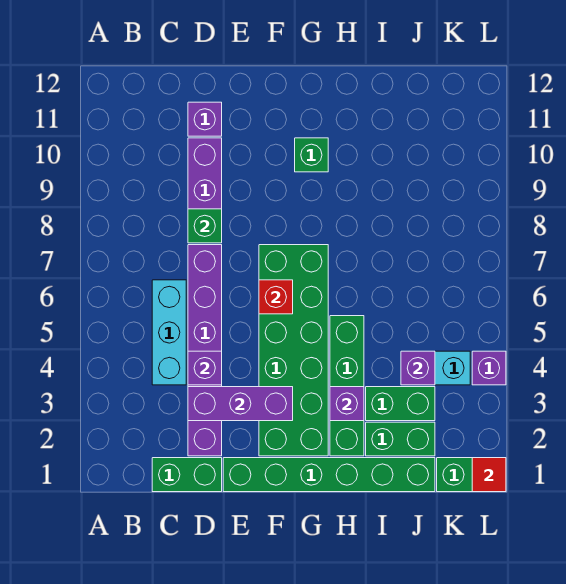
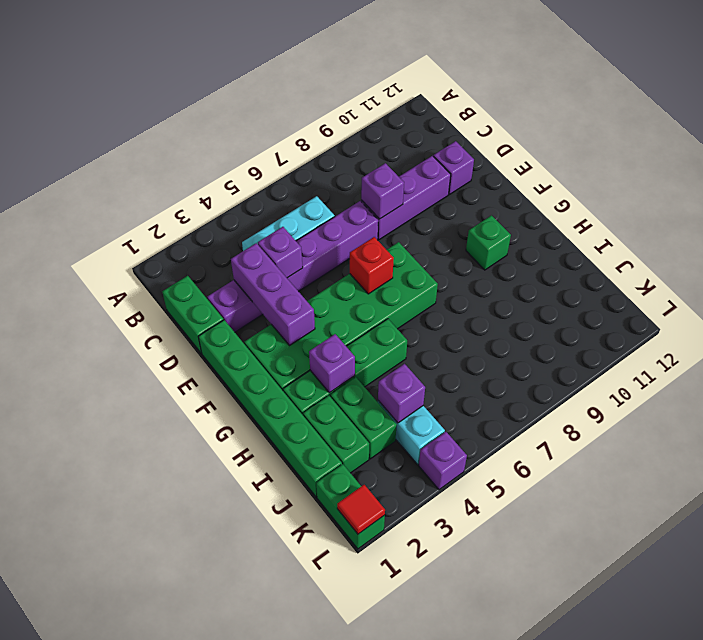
green 1x1 brick [188,209,222,243] -> purple 1x1 brick [361,163,404,219]

